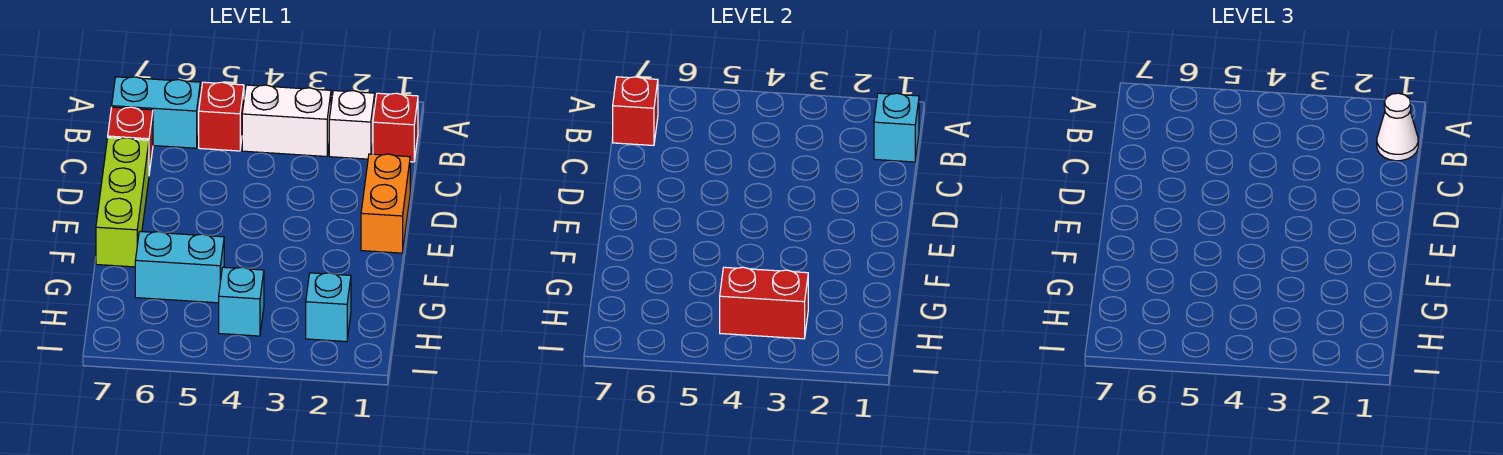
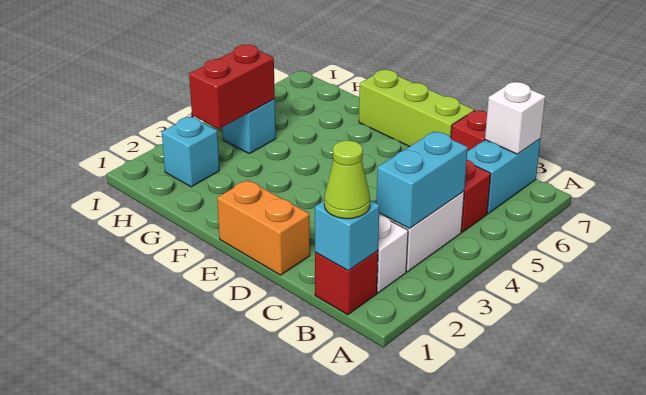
white 1x1 cone [1377,93,1418,161] -> lime 1x1 cone [324,141,370,219]
red 1x1 brick [613,77,658,146] -> white 1x1 brick [485,82,545,154]
cyan 1x2 brick [135,232,224,303] -> cyan 1x2 brick moved to [377,132,468,229]

